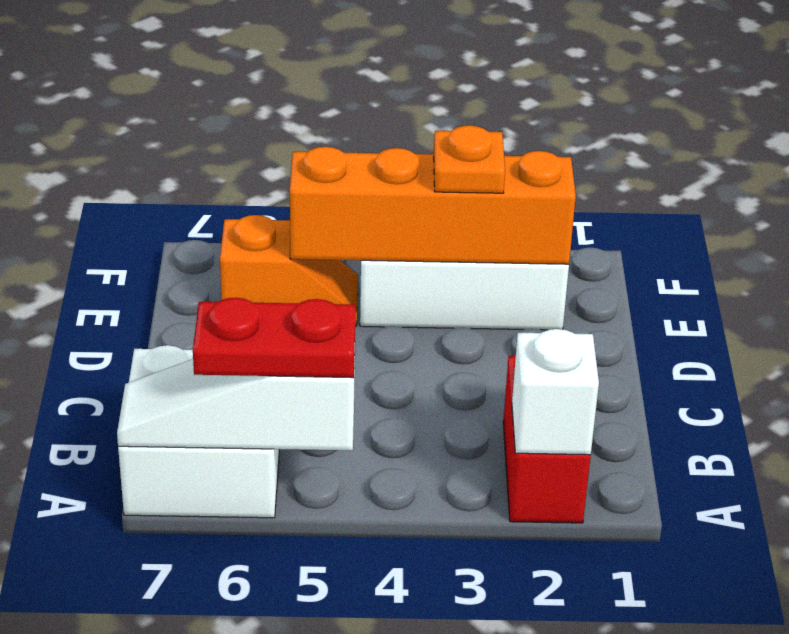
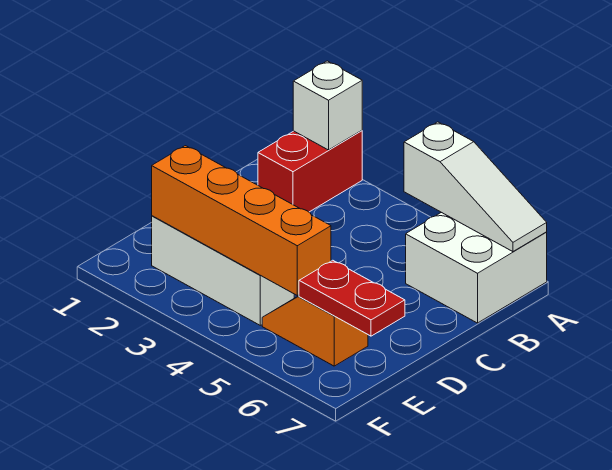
red 1x2 plate [193,298,355,378] -> red 1x2 plate moved to [299,260,405,336]
orange 1x1 plate [434,125,505,193] -> none

